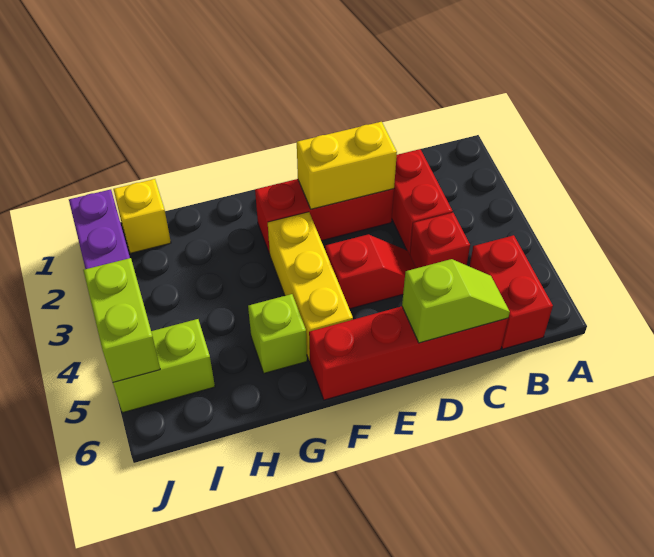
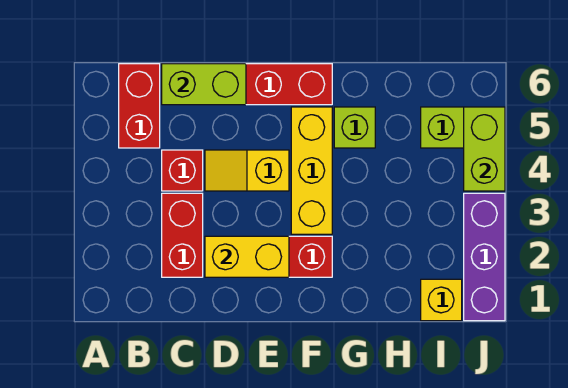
lime 1x2 slope [402,259,510,343] -> lime 1x2 brick [162,64,246,105]
red 1x2 slope [325,234,416,309] -> yellow 1x2 slope [205,150,289,191]

